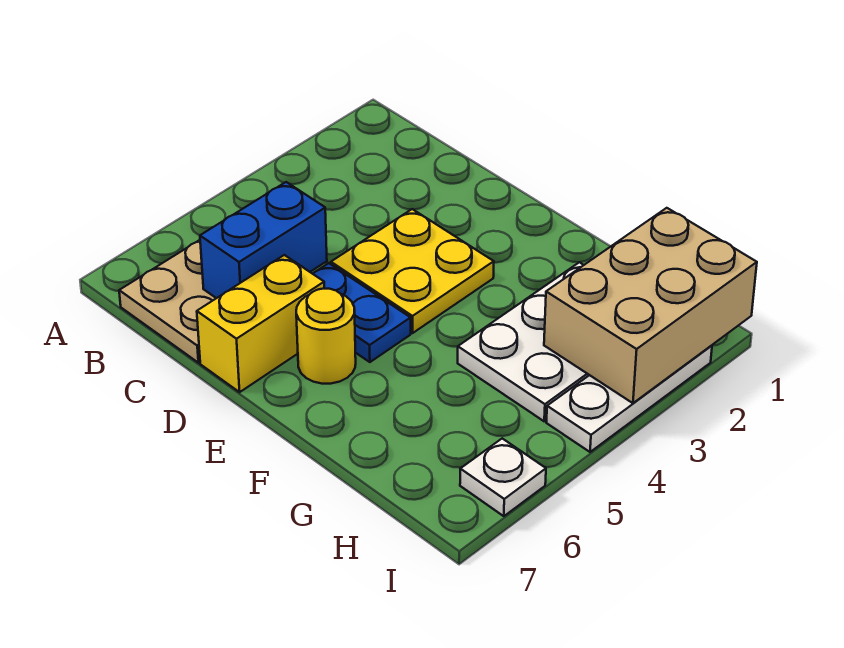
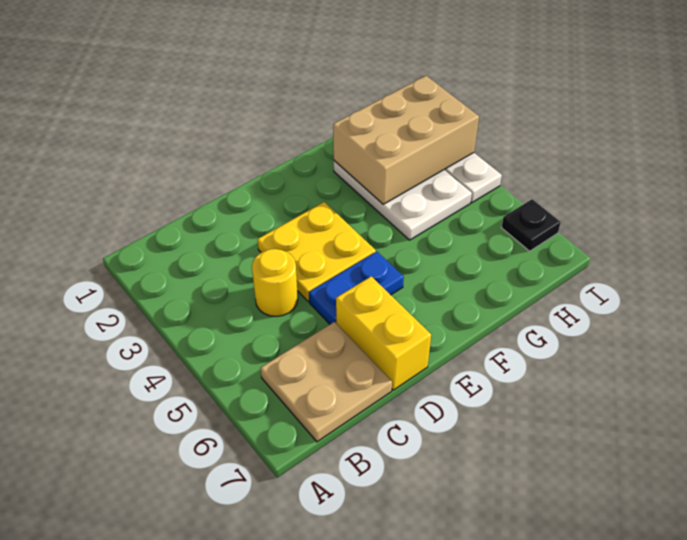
blue 1x2 brick [200,182,327,298] -> none
yellow 1x1 round brick [296,289,356,384] -> yellow 1x1 round brick moved to [252,249,298,316]
tan 2x3 brick [544,208,757,403] -> tan 2x3 brick turned to [333,76,479,204]
white 1x1 plate [460,439,546,516] -> black 1x1 plate [502,199,561,251]

